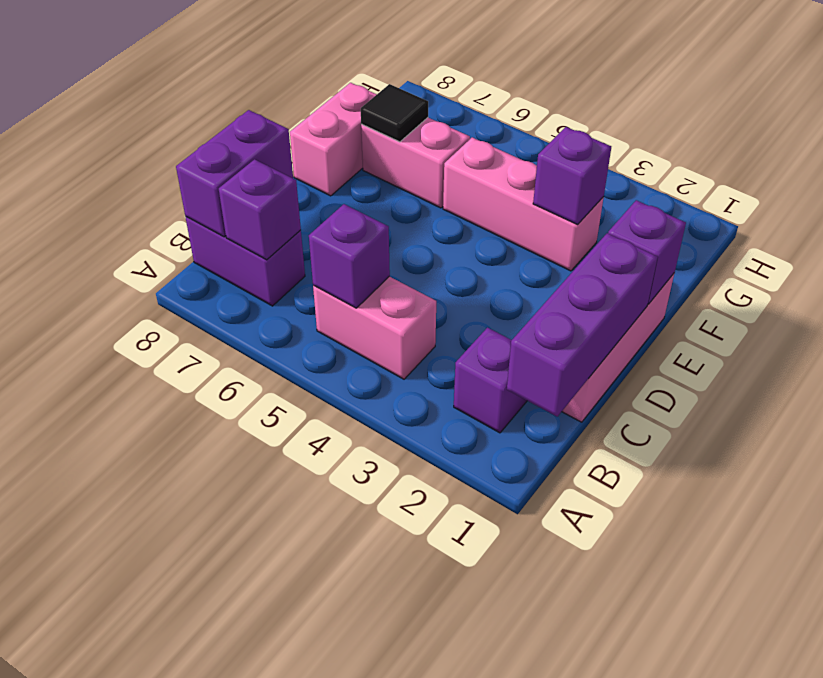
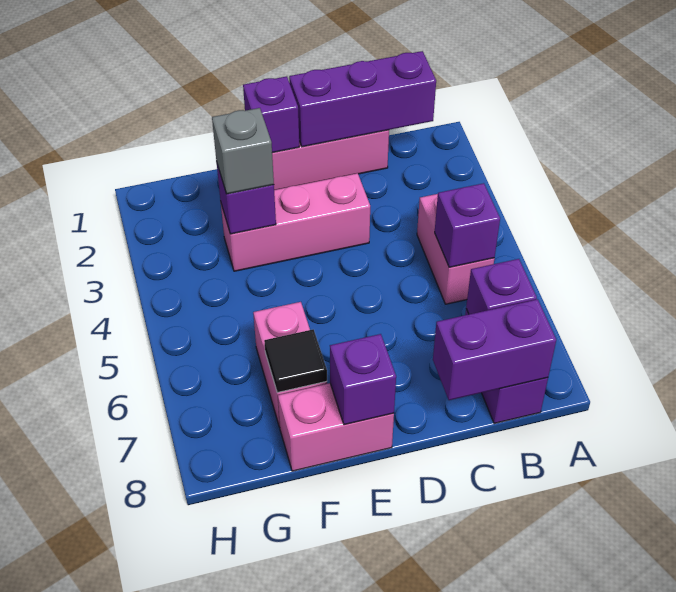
purple 1x1 brick [454,328,527,433] -> purple 1x1 brick moved to [330,334,396,425]
pink 1x3 brick [443,138,604,271] -> pink 1x3 brick turned to [221,173,370,271]
none -> grey 1x1 brick [212,108,274,194]

